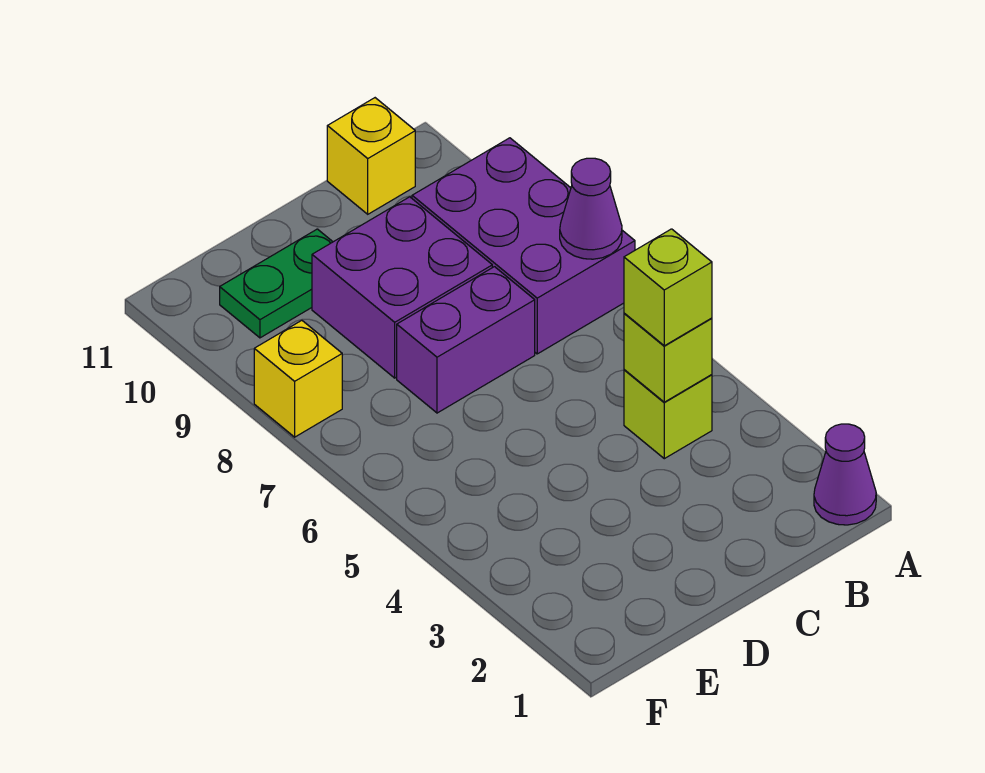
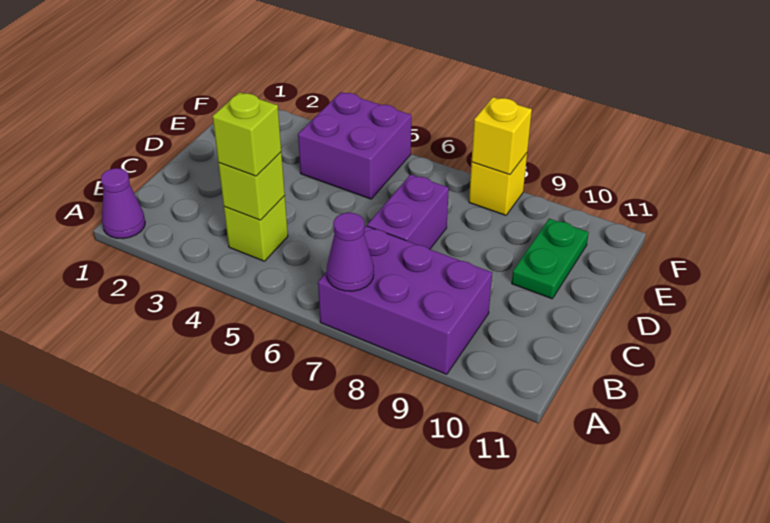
yellow 1x1 brick [327,98,415,214] -> yellow 1x1 brick moved to [472,97,532,175]
purple 2x2 brick [312,197,492,378] -> purple 2x2 brick moved to [298,92,411,199]

